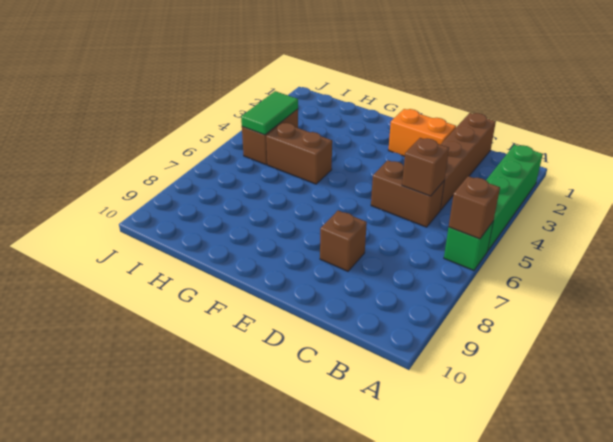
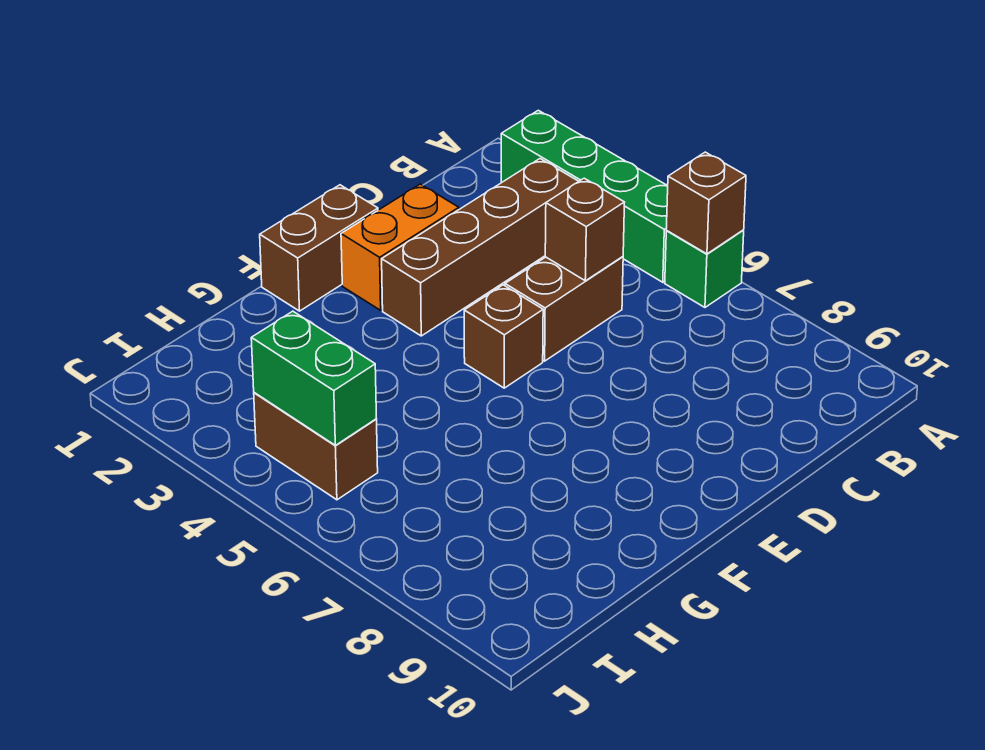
brown 1x4 brick [440,113,496,210] -> brown 1x4 brick turned to [382,159,579,336]
brown 1x1 brick [320,210,367,271] -> brown 1x1 brick moved to [464,285,543,388]
brown 1x2 brick [266,123,332,184] -> brown 1x2 brick moved to [260,185,378,311]
green 1x2 tile [241,91,298,135] -> green 1x2 brick [251,311,376,445]

